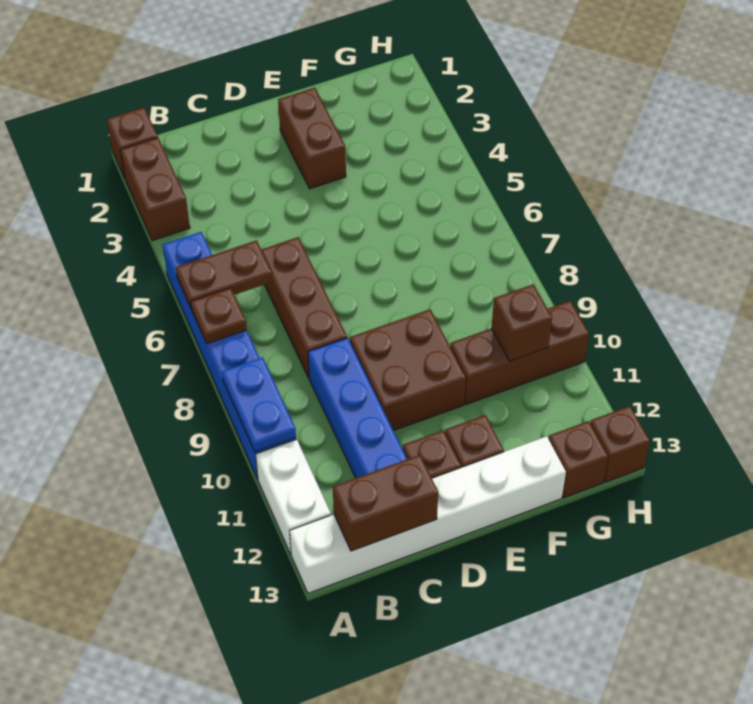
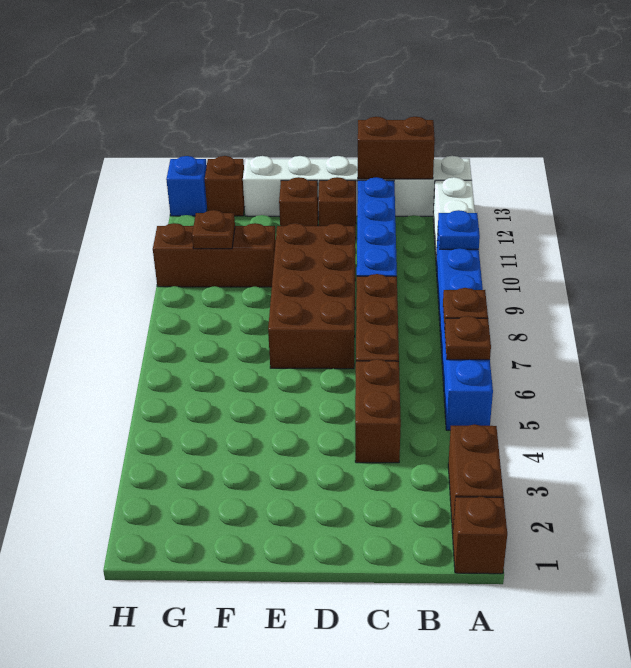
brown 1x2 plate [176,240,273,309] -> brown 1x1 plate [445,316,491,360]
blue 1x2 plate [222,357,296,452] -> blue 1x1 plate [438,210,480,249]
brown 2x2 brick [350,309,466,431] -> brown 2x4 brick [268,223,355,369]
brown 1x2 brick [278,88,346,189] -> brown 1x2 brick moved to [355,359,401,463]
brown 1x1 brick [492,284,552,361] -> brown 1x1 plate [192,210,235,249]
brown 1x1 brick [590,406,650,482] -> blue 1x1 brick [166,156,207,216]

